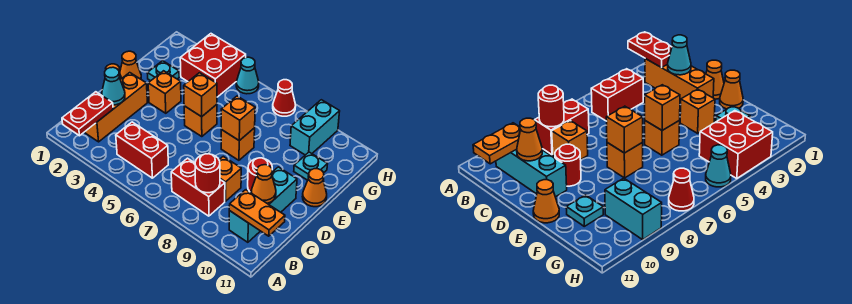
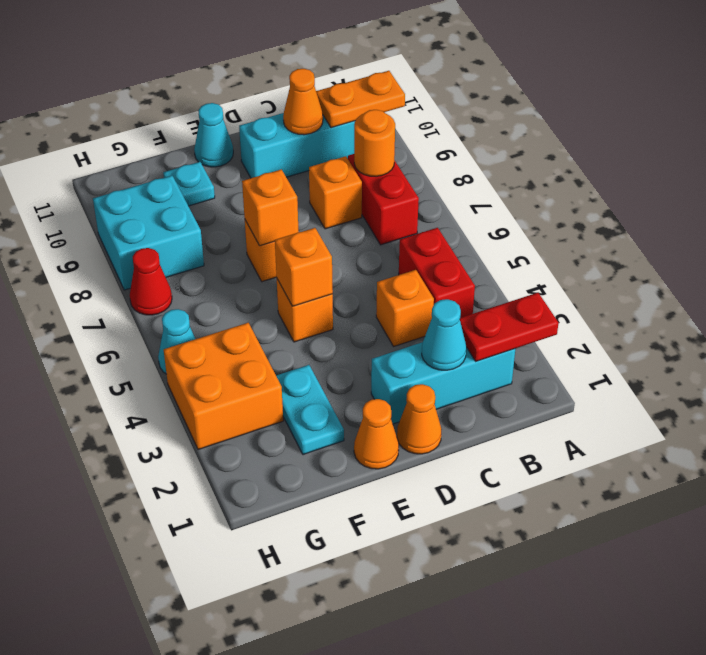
orange 1x3 brick [84,73,147,142] -> cyan 1x3 brick [371,342,515,424]
red 1x1 round brick [195,154,220,193] -> orange 1x1 round brick [354,110,395,176]
orange 1x2 plate [229,190,285,236] -> orange 1x2 plate turned to [316,71,405,128]
red 1x1 round brick [248,158,272,192] -> none
orange 1x1 brick [148,71,181,113] -> orange 1x1 brick moved to [376,270,434,346]
orange 1x1 cone [302,169,327,207] -> cyan 1x1 cone [194,103,233,167]
cyan 1x1 plate [147,61,179,81] -> cyan 1x2 plate [276,365,344,455]
red 2x2 brick [180,34,246,97] -> orange 2x2 brick [164,323,283,450]
cyan 1x2 brick [290,100,340,155] -> cyan 2x2 brick [93,176,204,290]

